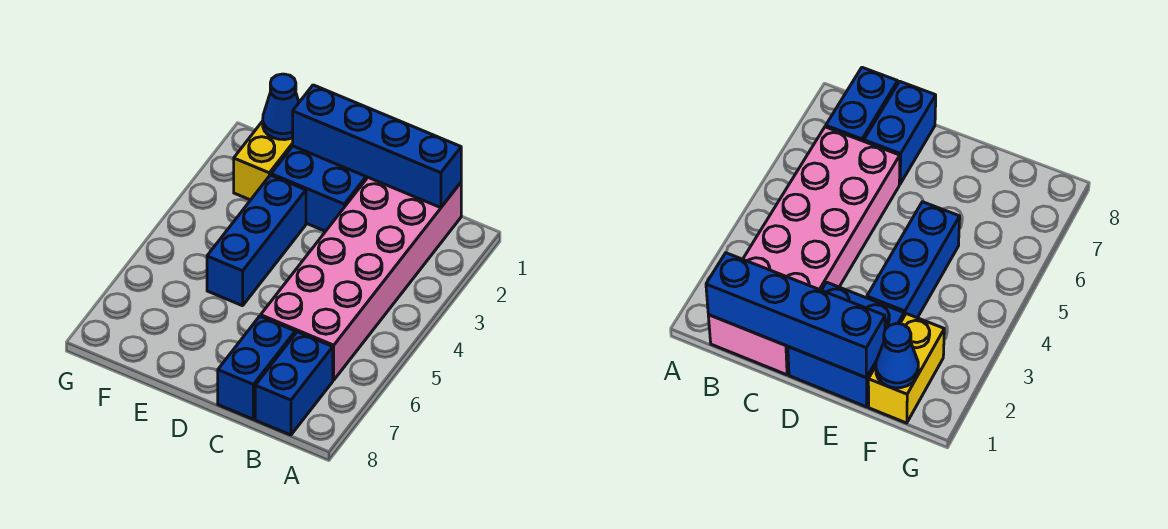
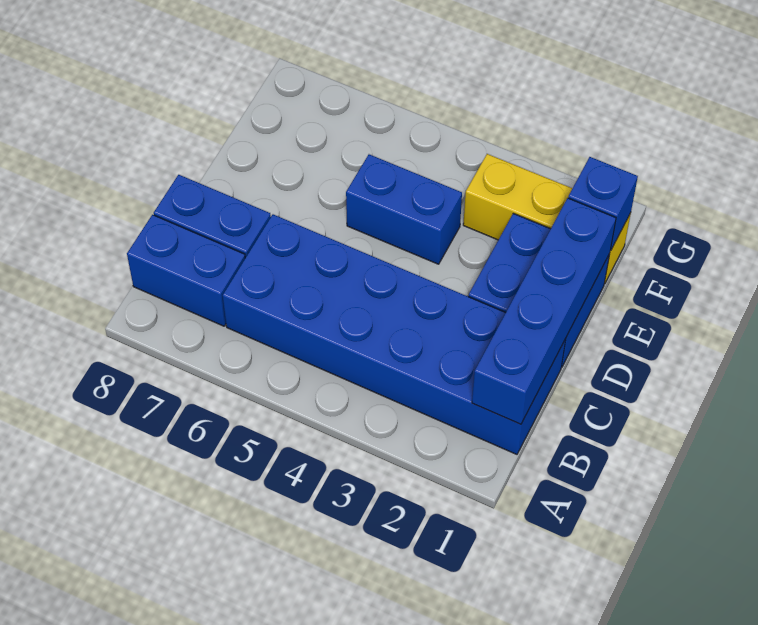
pink 2x6 brick [261,178,461,380] -> blue 2x6 brick [223,214,566,454]
blue 1x3 brick [207,175,306,306] -> blue 1x2 brick [346,154,462,264]
yellow 1x2 brick [234,121,293,200] -> yellow 1x3 brick [463,154,631,284]
blue 1x1 cone [263,74,299,140] -> blue 1x1 brick [568,157,638,251]

